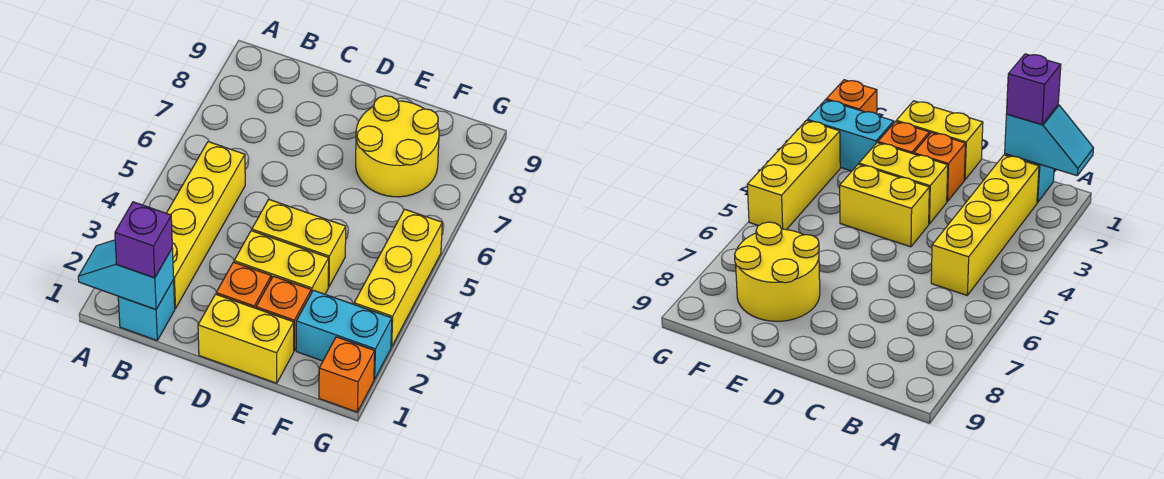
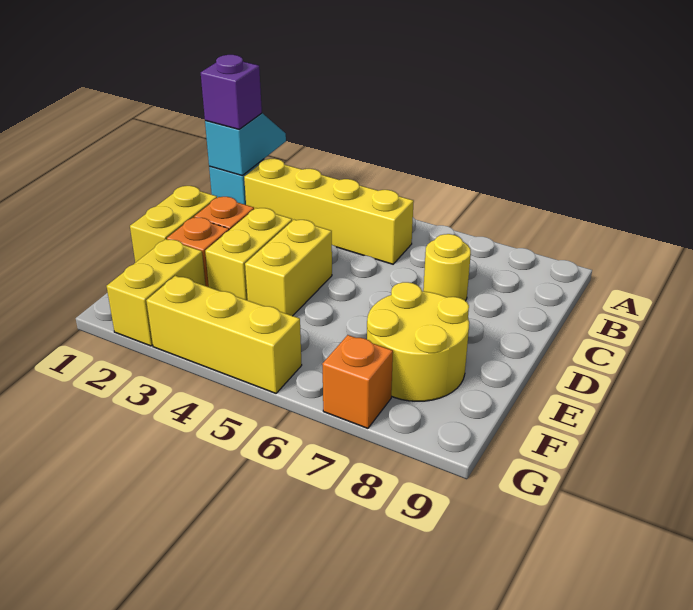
none -> yellow 1x1 round brick [423,234,471,301]
cyan 1x2 brick [296,290,392,379] -> yellow 1x2 brick [107,239,206,346]
orange 1x1 brick [319,337,375,412] -> orange 1x1 brick moved to [322,335,393,428]

